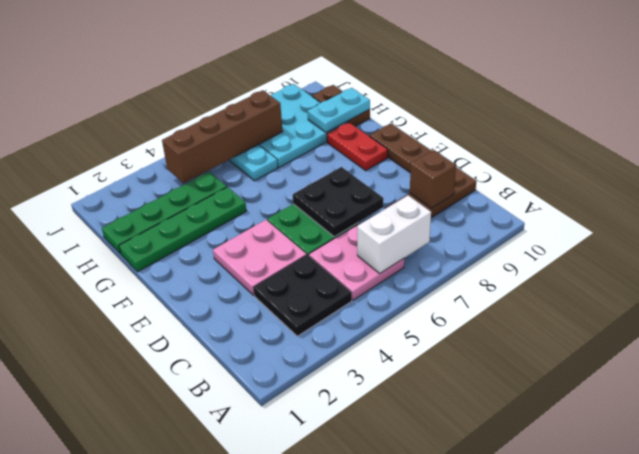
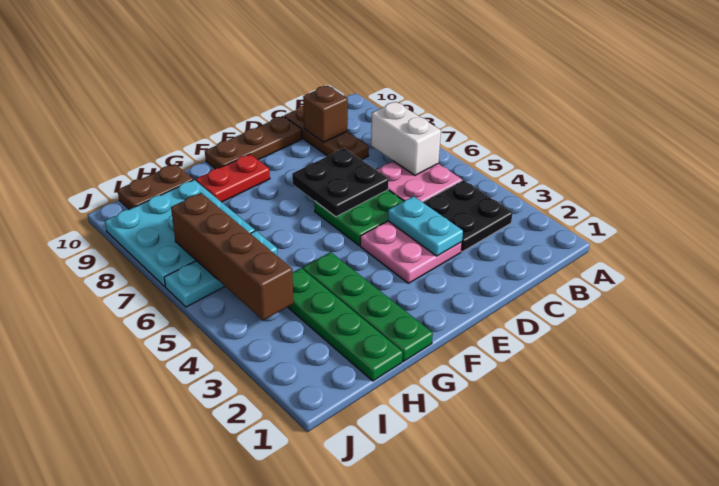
cyan 1x2 plate [307,88,370,132] -> cyan 1x2 plate moved to [388,196,463,256]

